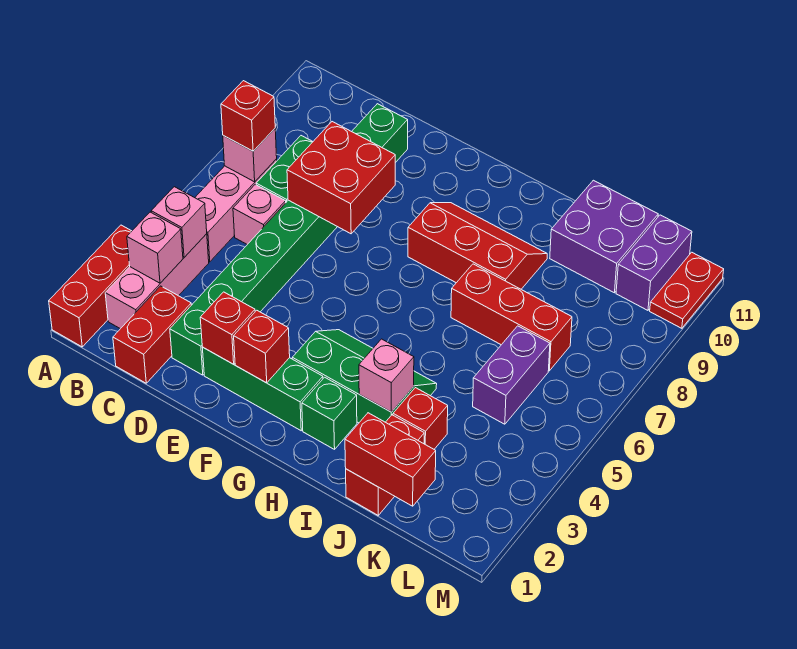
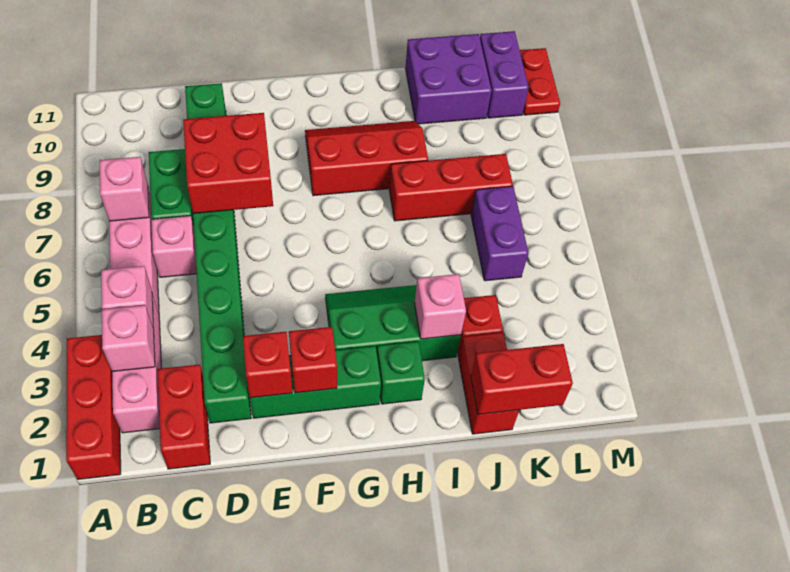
red 1x1 brick [221,81,275,151] -> none

